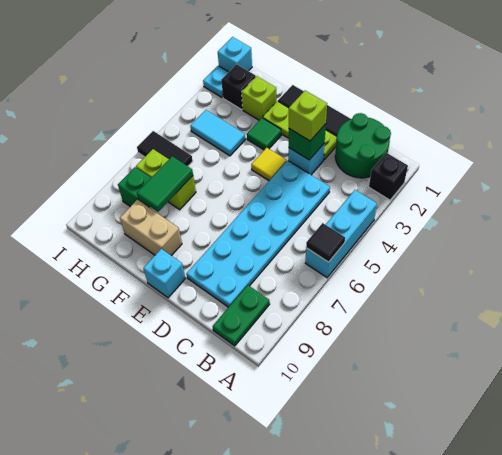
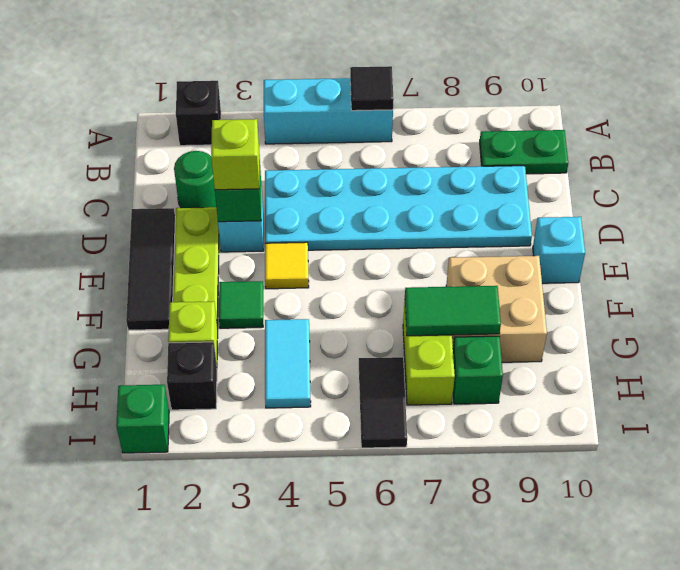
green 2x2 round brick [335,113,391,178] -> green 1x1 round brick [174,151,216,208]
tan 1x2 brick [120,200,182,256] -> tan 2x2 brick [446,256,547,362]
cyan 1x1 brick [218,37,252,72] -> green 1x1 brick [116,385,169,453]
cyan 1x1 plate [203,66,228,98] -> none

